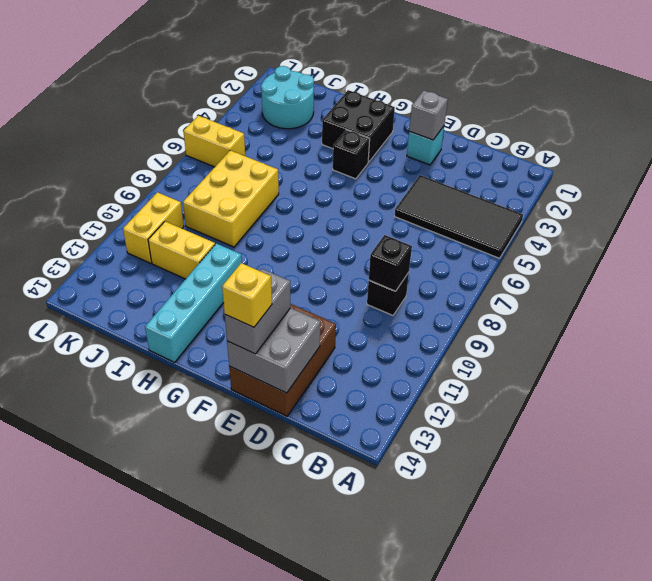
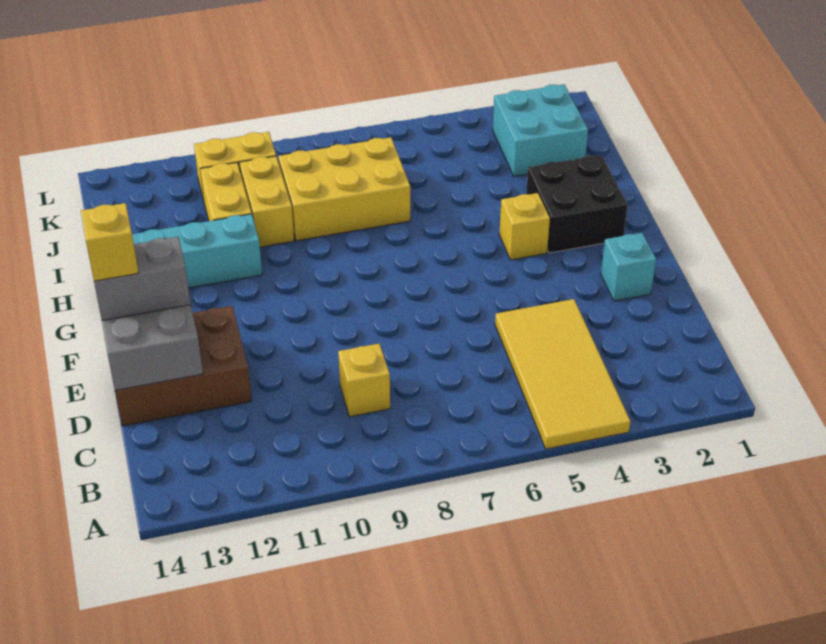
black 2x4 tile [395,175,523,258] -> yellow 2x4 tile [495,299,631,449]
black 1x1 brick [367,272,409,315] -> yellow 1x1 brick [338,344,390,417]
black 1x1 brick [369,235,412,291] -> none
grey 1x1 brick [409,90,448,140] -> none
black 1x1 brick [333,130,370,179] -> yellow 1x1 brick [499,193,550,260]
cyan 2x2 round brick [261,66,314,129] -> cyan 2x2 brick [493,84,588,177]
yellow 1x2 brick [183,116,245,167] -> yellow 1x2 brick moved to [239,156,294,247]

